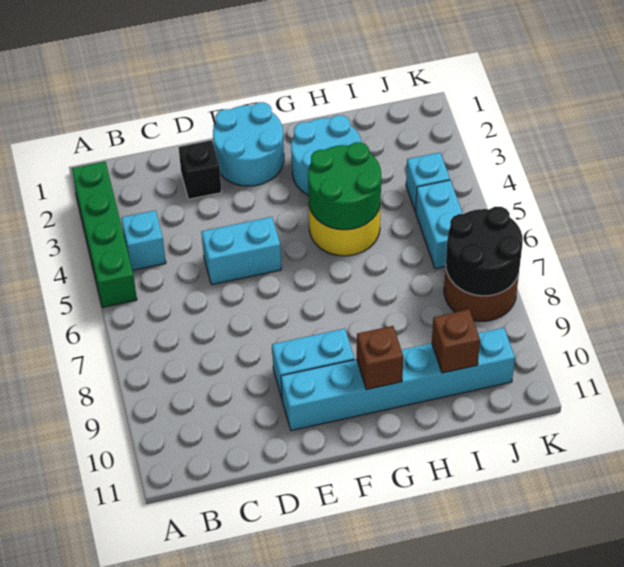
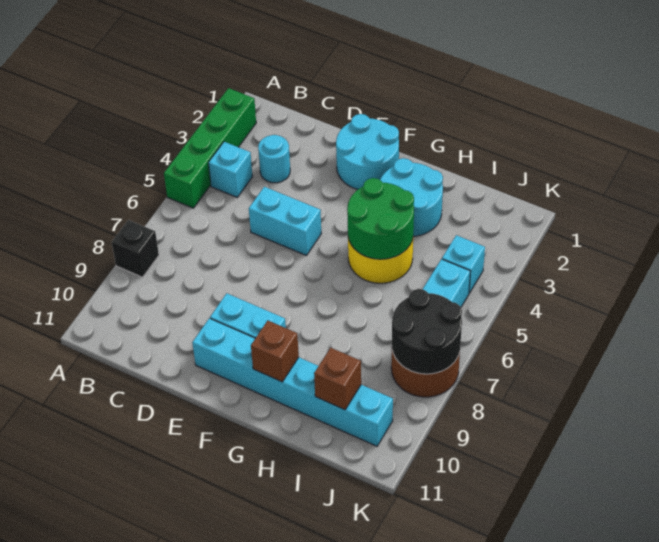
none -> cyan 1x1 round brick [258,135,290,183]
black 1x1 brick [179,140,222,199] -> black 1x1 brick moved to [112,220,159,277]

